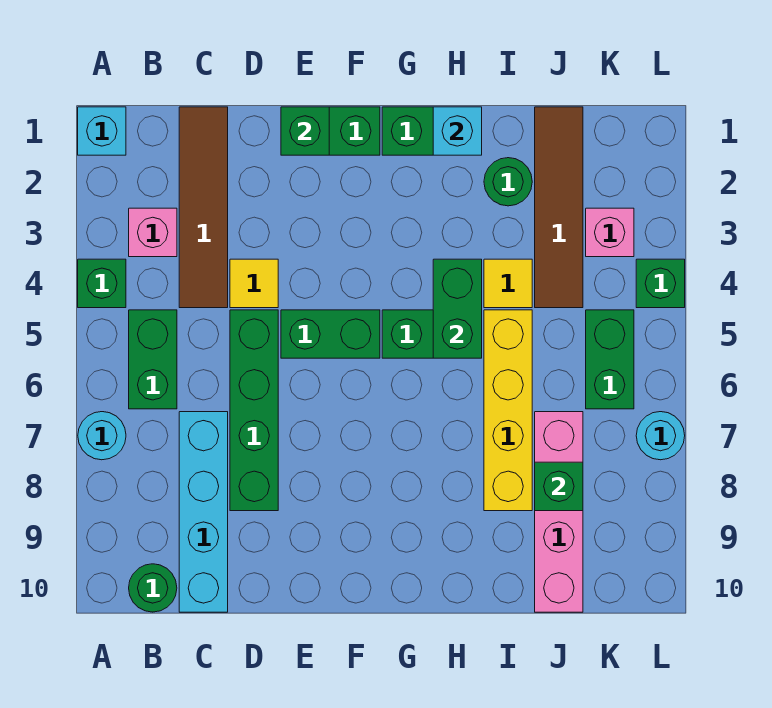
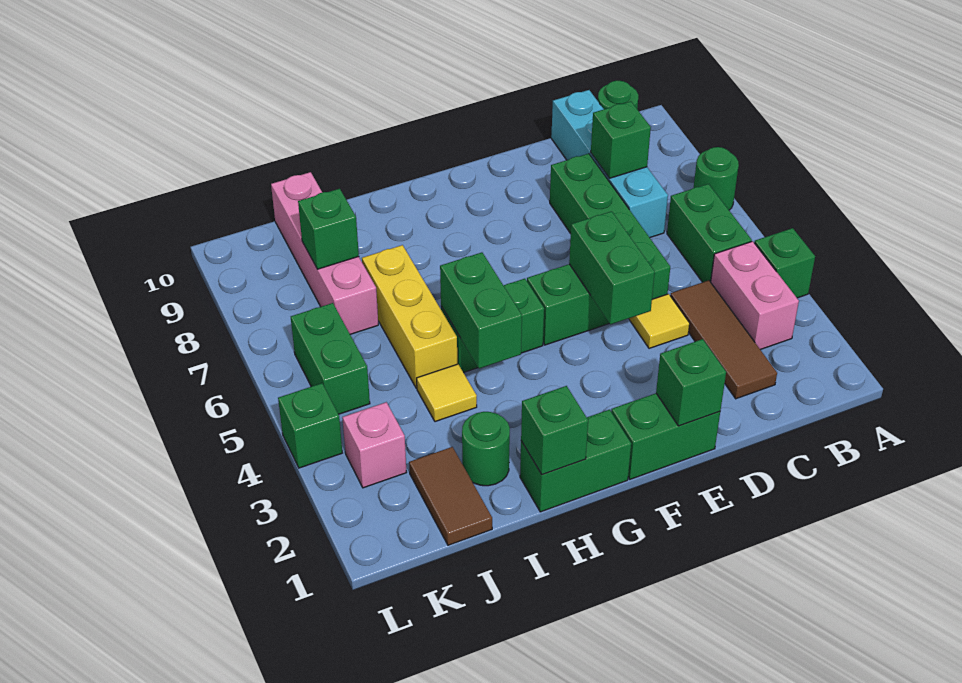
cyan 1x1 brick [78,107,126,155] -> none
cyan 1x1 round brick [78,412,126,460] -> green 1x1 round brick [694,147,739,210]
pink 1x1 brick [129,208,177,257] -> pink 1x2 brick [711,241,799,350]
brown 1x4 tile [179,107,228,308] -> brown 1x3 tile [670,280,777,399]
none -> green 1x1 brick [591,101,651,178]
none -> green 1x2 brick [569,211,655,324]
cyan 1x1 brick [433,107,482,155] -> green 1x1 brick [521,386,588,475]
yellow 1x4 brick [484,310,532,511] -> yellow 1x3 brick [362,245,457,388]
brown 1x4 tile [535,107,583,308] -> brown 1x2 tile [409,447,492,545]
cyan 1x1 round brick [636,412,685,460] -> none

